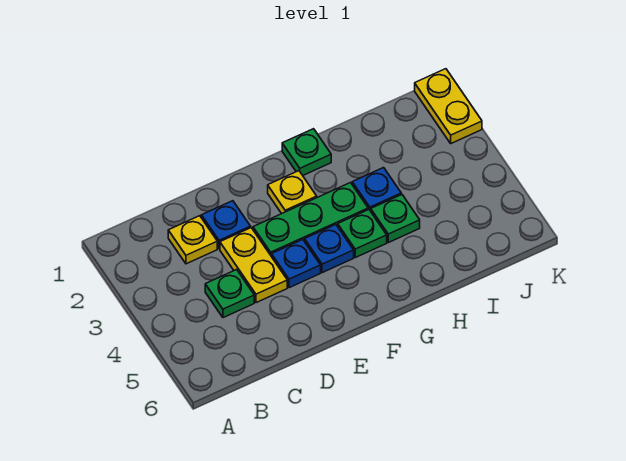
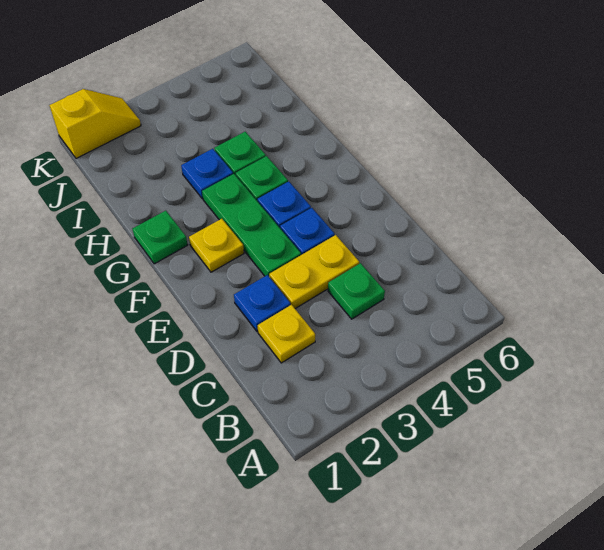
yellow 1x2 plate [415,69,482,143] -> yellow 1x2 slope [49,89,141,159]

